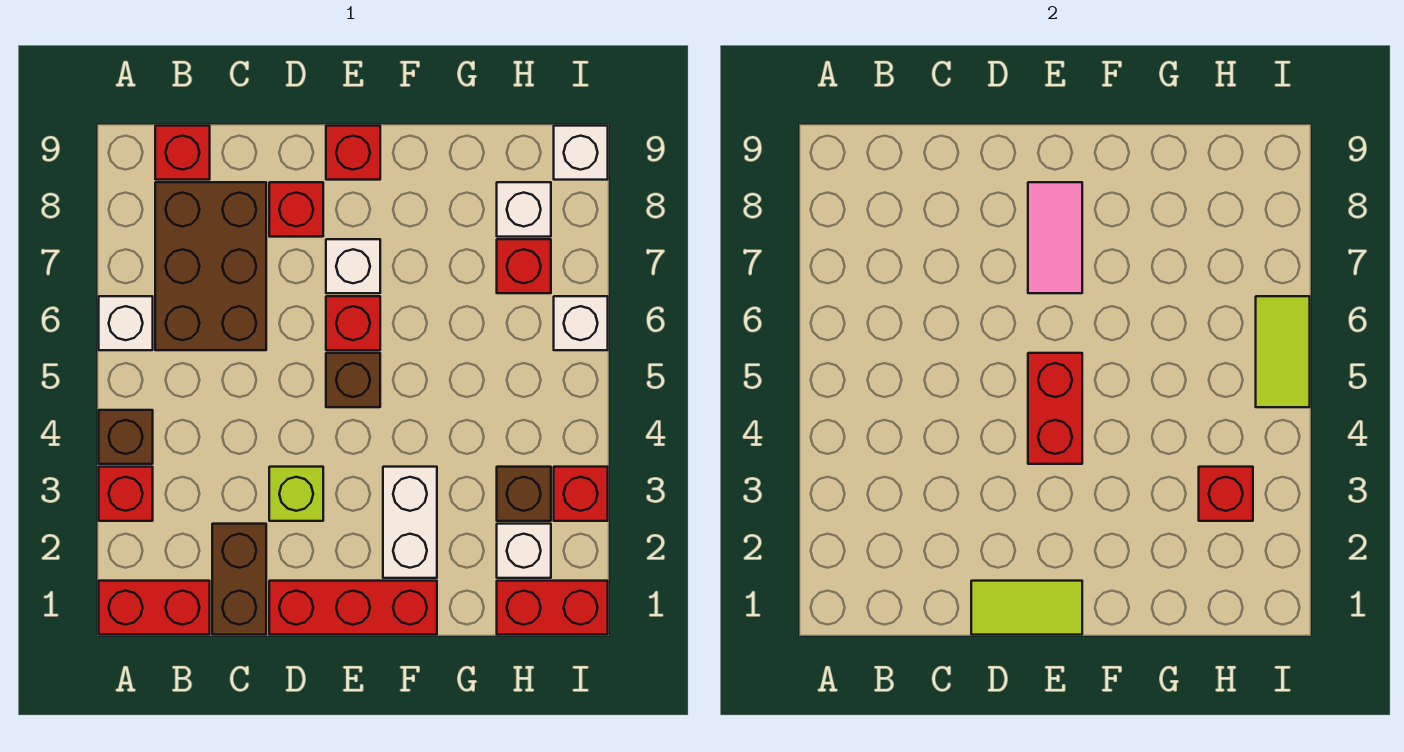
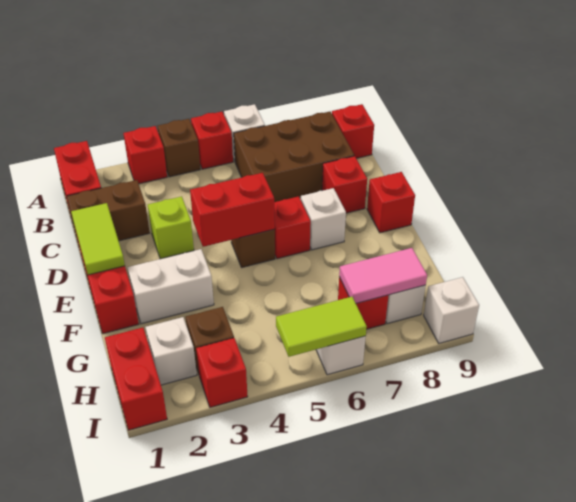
pink 1x2 tile [1028,182,1082,293] -> pink 1x2 tile moved to [339,248,427,303]
red 1x1 brick [1199,467,1253,521] -> red 1x1 brick moved to [191,112,233,169]

